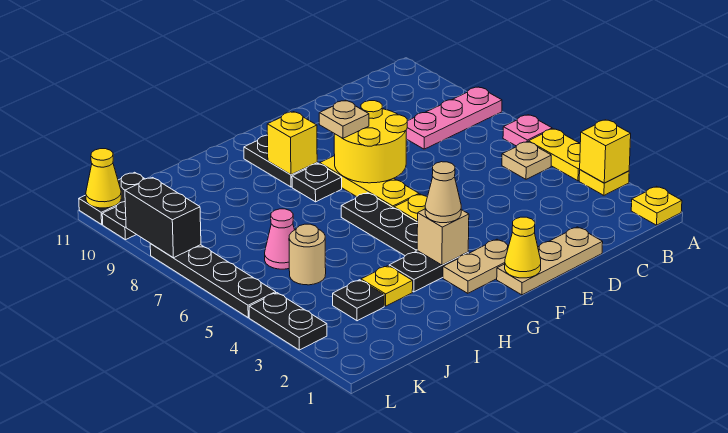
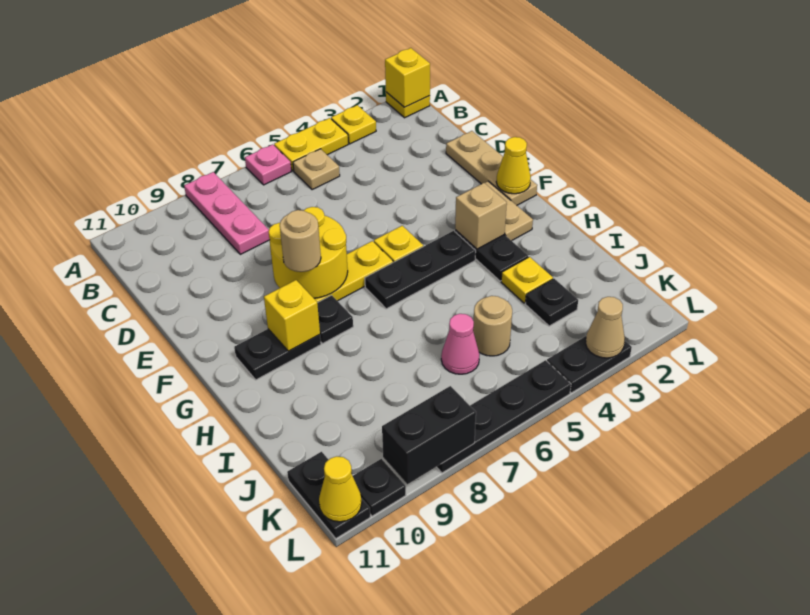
yellow 1x1 brick [580,120,631,183] -> yellow 1x1 brick moved to [385,48,430,107]
tan 1x1 plate [319,100,369,138] -> tan 1x1 round brick [280,210,321,272]
tan 1x1 cone [425,162,461,223] -> tan 1x1 cone moved to [586,297,625,358]

